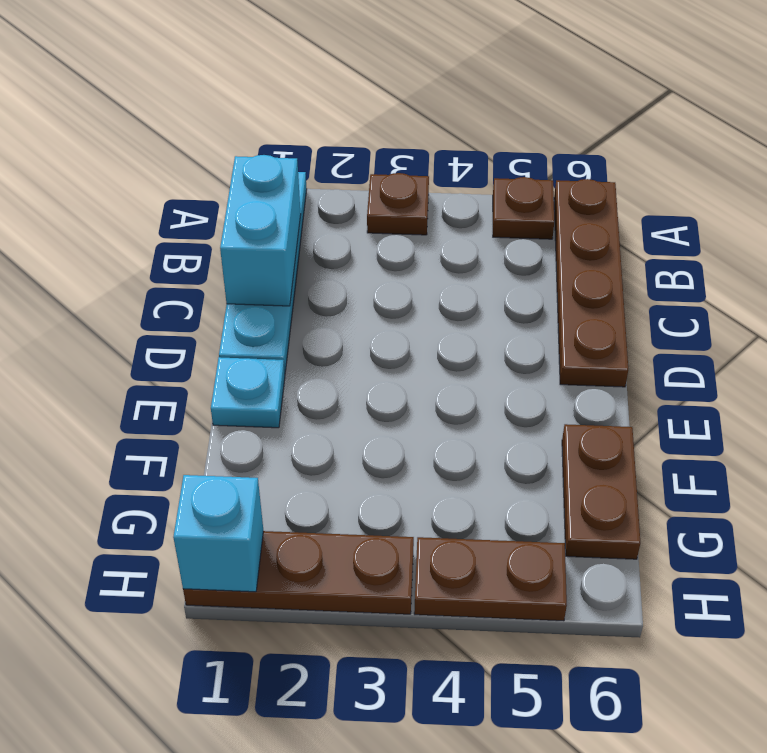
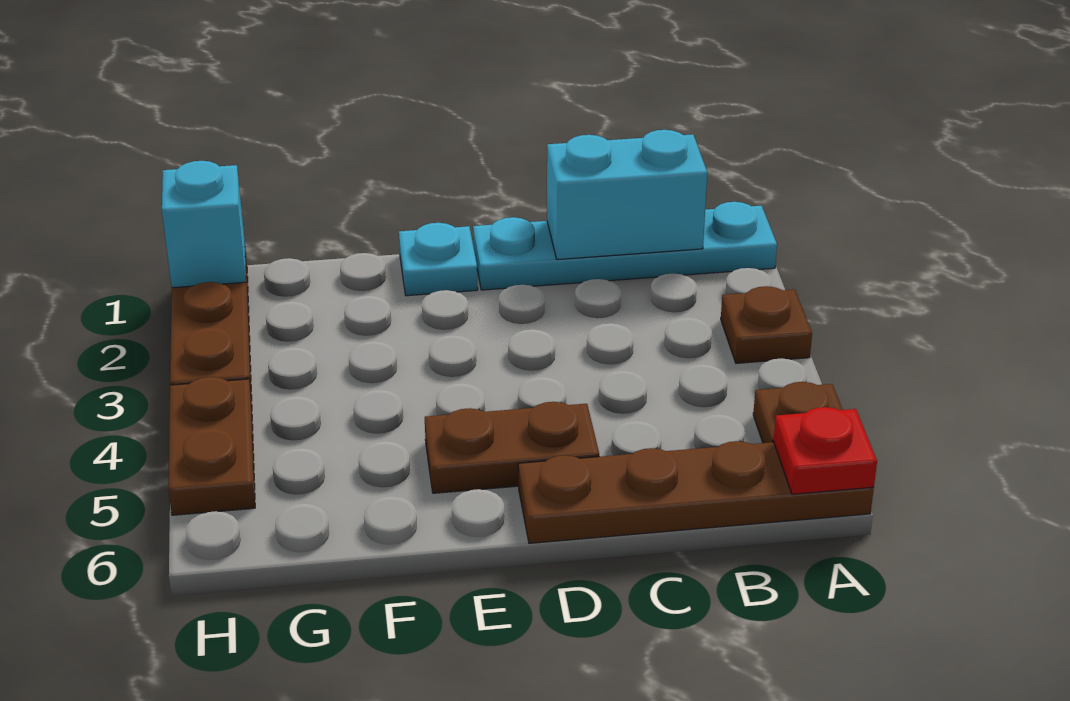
none -> red 1x1 plate [773,407,877,494]
brown 1x2 plate [562,424,640,559] -> brown 1x2 plate moved to [425,402,599,493]

